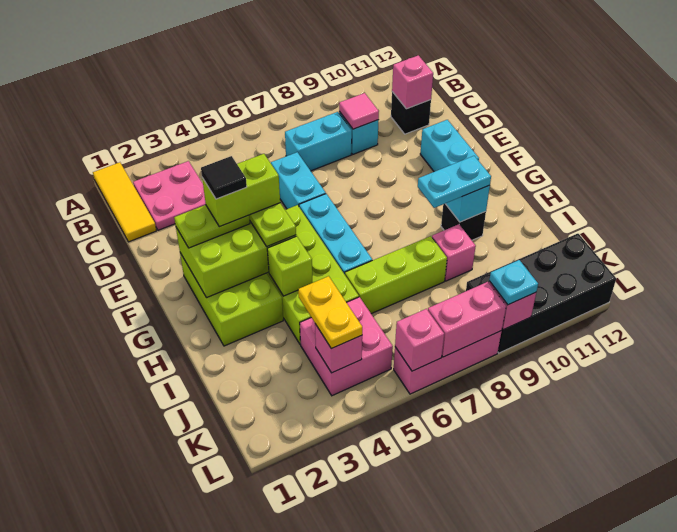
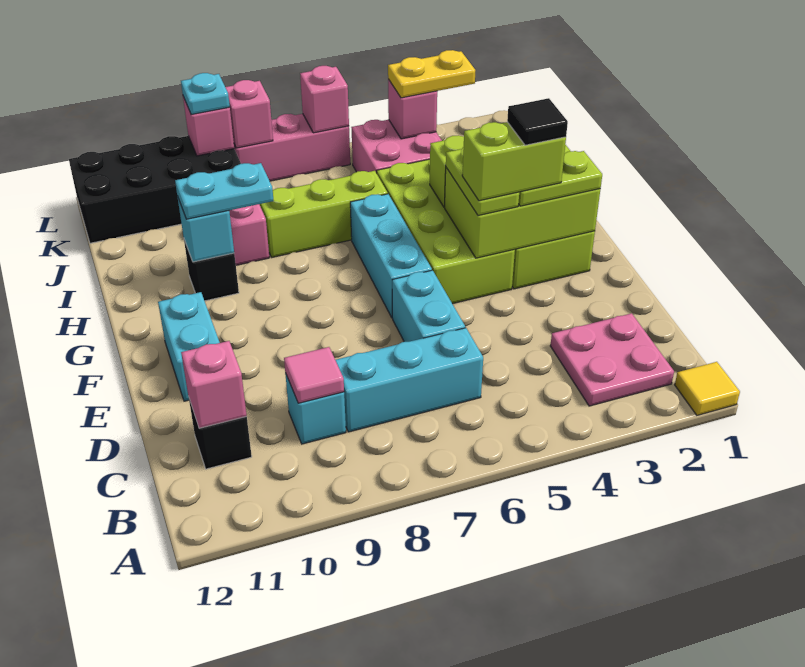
yellow 1x3 tile [93,162,156,242] -> yellow 1x1 tile [675,362,740,415]
cyan 1x2 brick [285,112,352,171] -> cyan 1x3 brick [336,328,483,432]
yellow 1x2 plate [298,276,362,349] -> yellow 1x2 plate turned to [388,50,475,98]
pink 1x2 brick [428,282,506,357] -> pink 1x1 brick [225,80,273,148]

